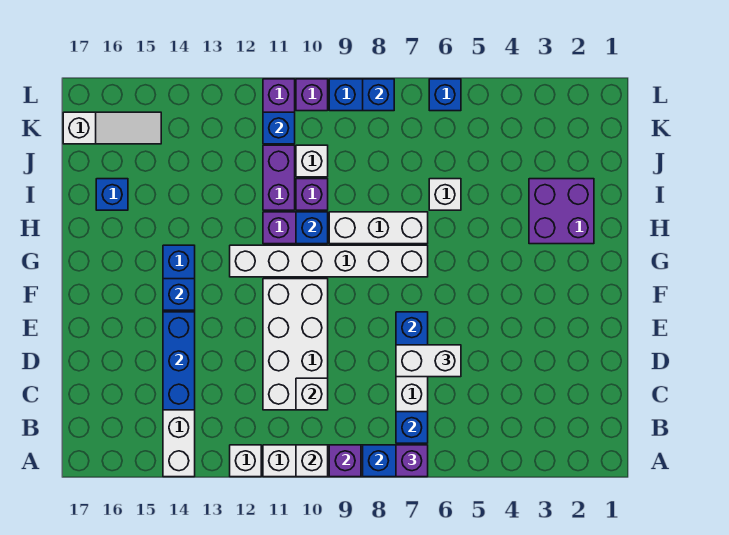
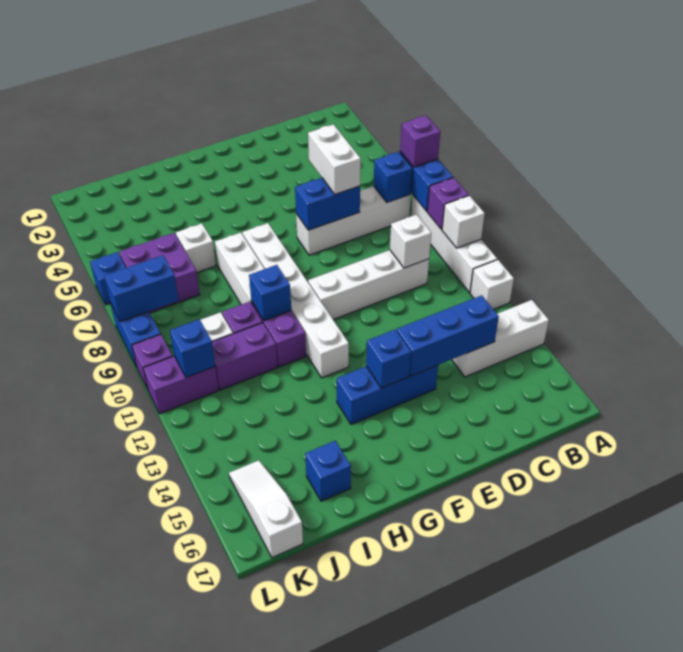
white 2x4 brick [263,279,328,410] -> white 1x4 brick [308,250,429,320]
purple 2x2 brick [529,179,594,244] -> purple 2x2 brick moved to [119,233,200,313]
blue 1x1 brick [363,79,394,111] -> blue 1x2 brick [104,255,179,322]

